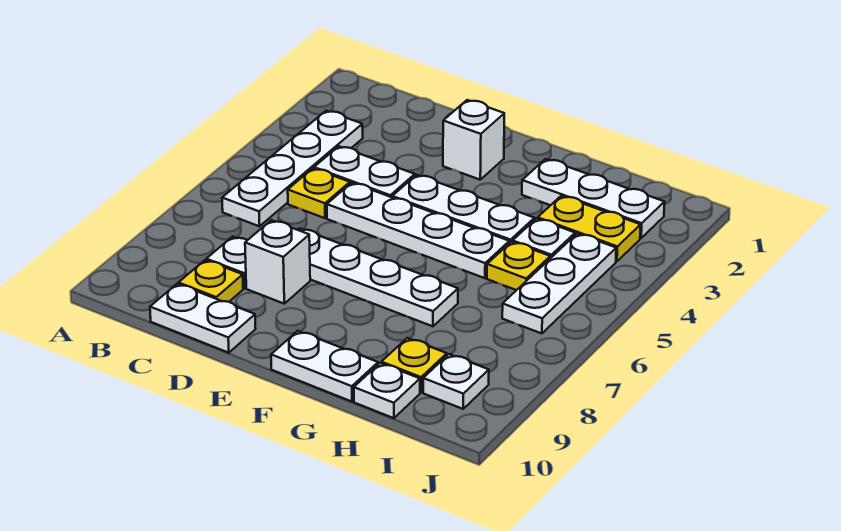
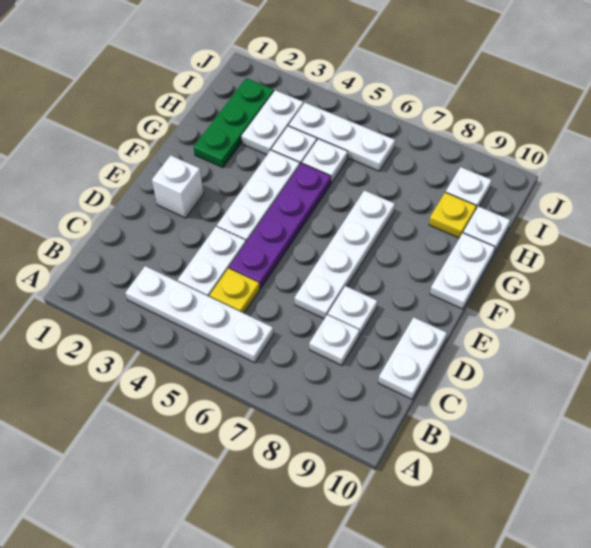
yellow 1x1 plate [178,260,243,302] -> none
white 1x4 plate [327,183,509,278] -> purple 1x4 plate [229,163,331,289]
white 1x1 brick [245,220,310,304] -> white 1x1 plate [328,286,377,336]
white 1x3 plate [522,159,665,238] -> green 1x3 plate [194,78,274,168]
yellow 1x2 plate [538,196,641,261] -> white 1x2 plate [241,90,303,155]
yellow 1x1 plate [487,242,550,290] -> white 1x1 plate [302,139,348,183]

